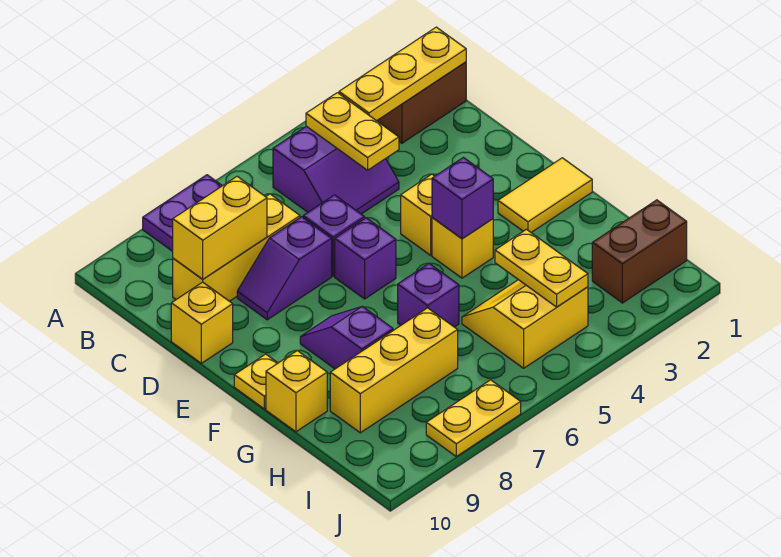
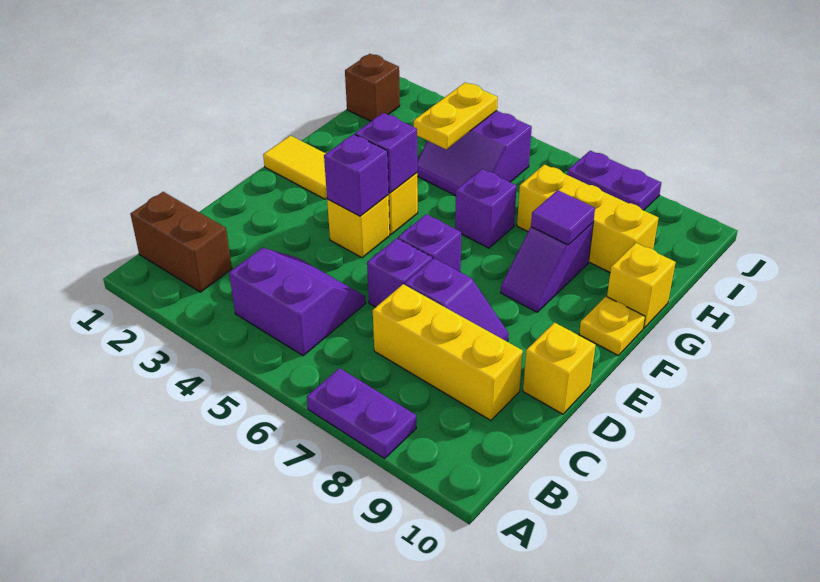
yellow 1x3 plate [339,27,466,121] -> none
yellow 1x2 plate [306,93,399,170] -> none
yellow 1x2 brick [173,176,267,279] -> none
none -> purple 1x1 brick [324,134,389,216]
none -> purple 1x1 tile [531,190,595,245]
yellow 2x2 slope [462,280,588,368] -> purple 2x2 slope [417,111,532,196]
brown 1x2 brick [592,200,687,303] -> brown 1x1 brick [345,54,400,121]
yellow 1x2 plate [426,380,521,456] -> purple 1x2 plate [567,151,661,210]

